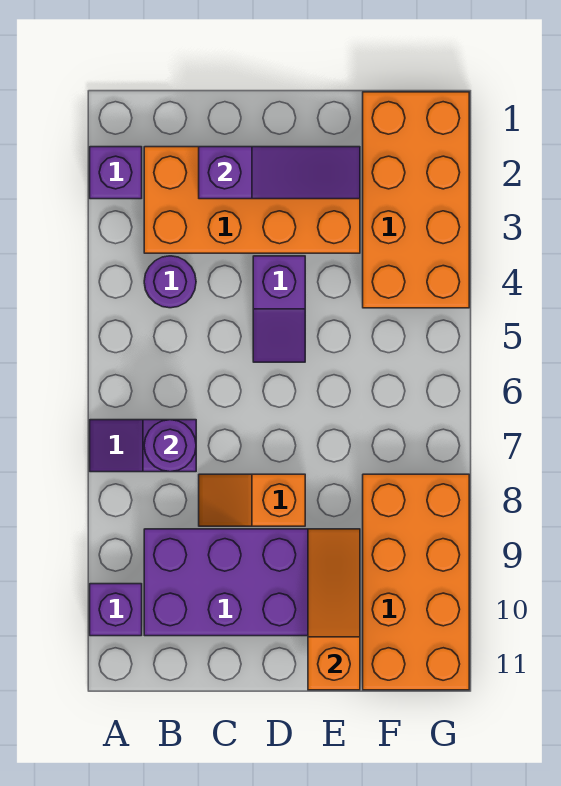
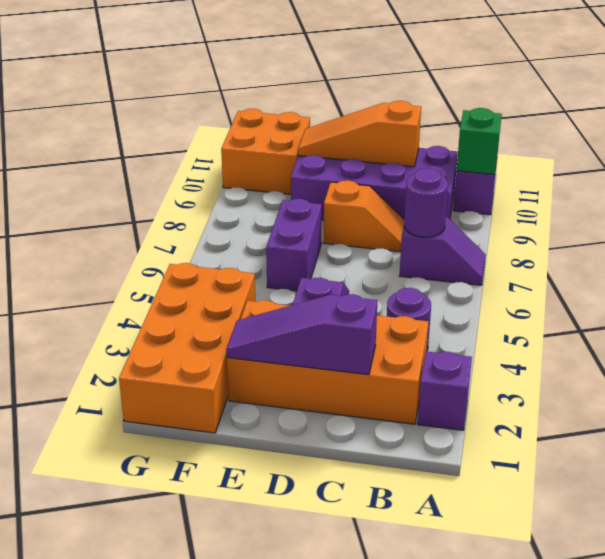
none -> green 1x1 brick [456,108,502,175]
none -> purple 1x2 brick [266,199,322,291]
orange 1x3 slope [308,529,360,690] -> orange 1x3 slope turned to [298,101,421,167]
orange 2x4 brick [363,474,469,690] -> orange 2x2 brick [221,109,310,194]

